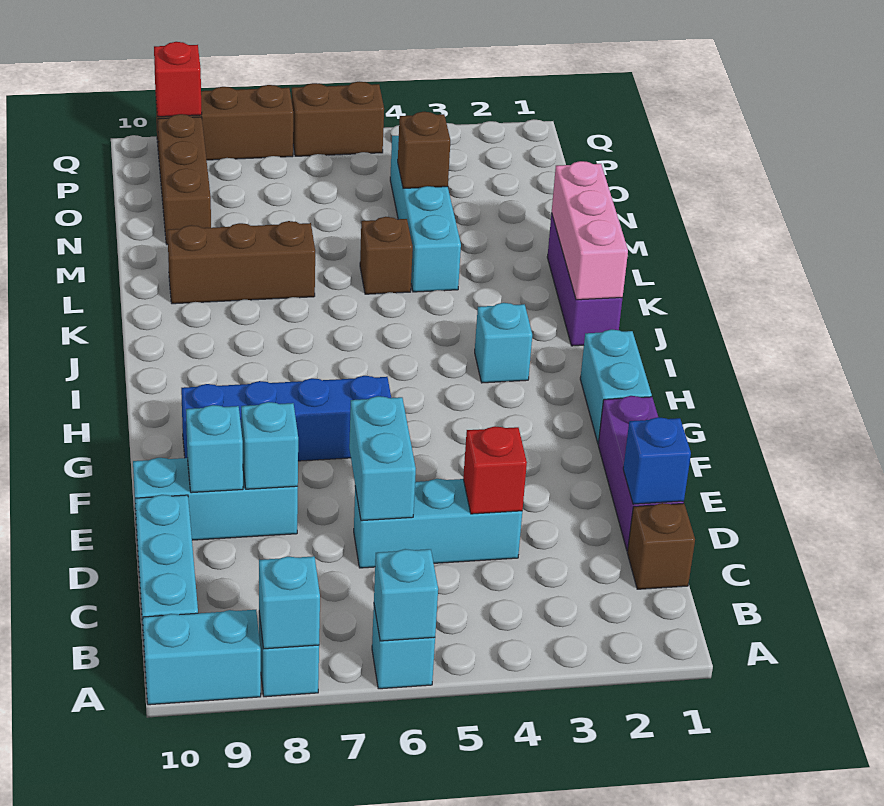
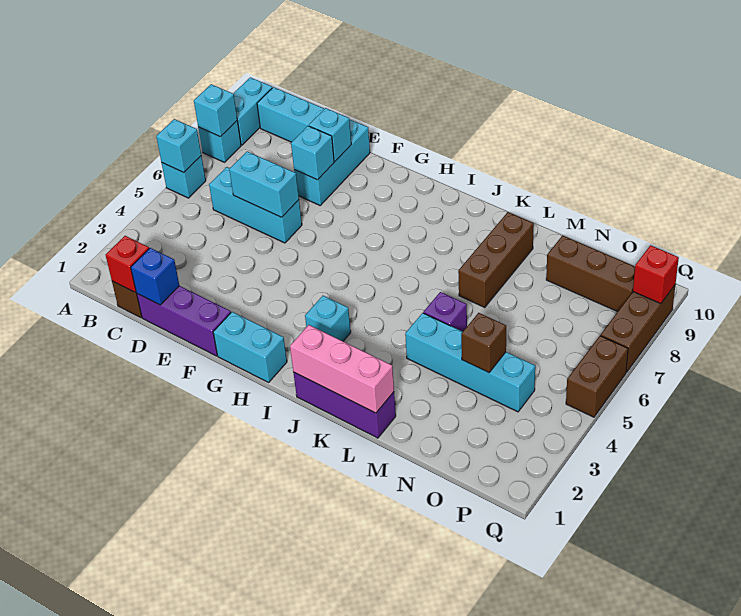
cyan 1x3 brick [354,479,522,568] -> cyan 1x3 brick turned to [209,167,302,243]
red 1x1 brick [463,426,527,514] -> red 1x1 brick moved to [106,236,149,292]
blue 1x4 brick [181,376,391,461] -> none
brown 1x1 brick [360,217,413,294] -> purple 1x1 brick [423,292,467,331]

